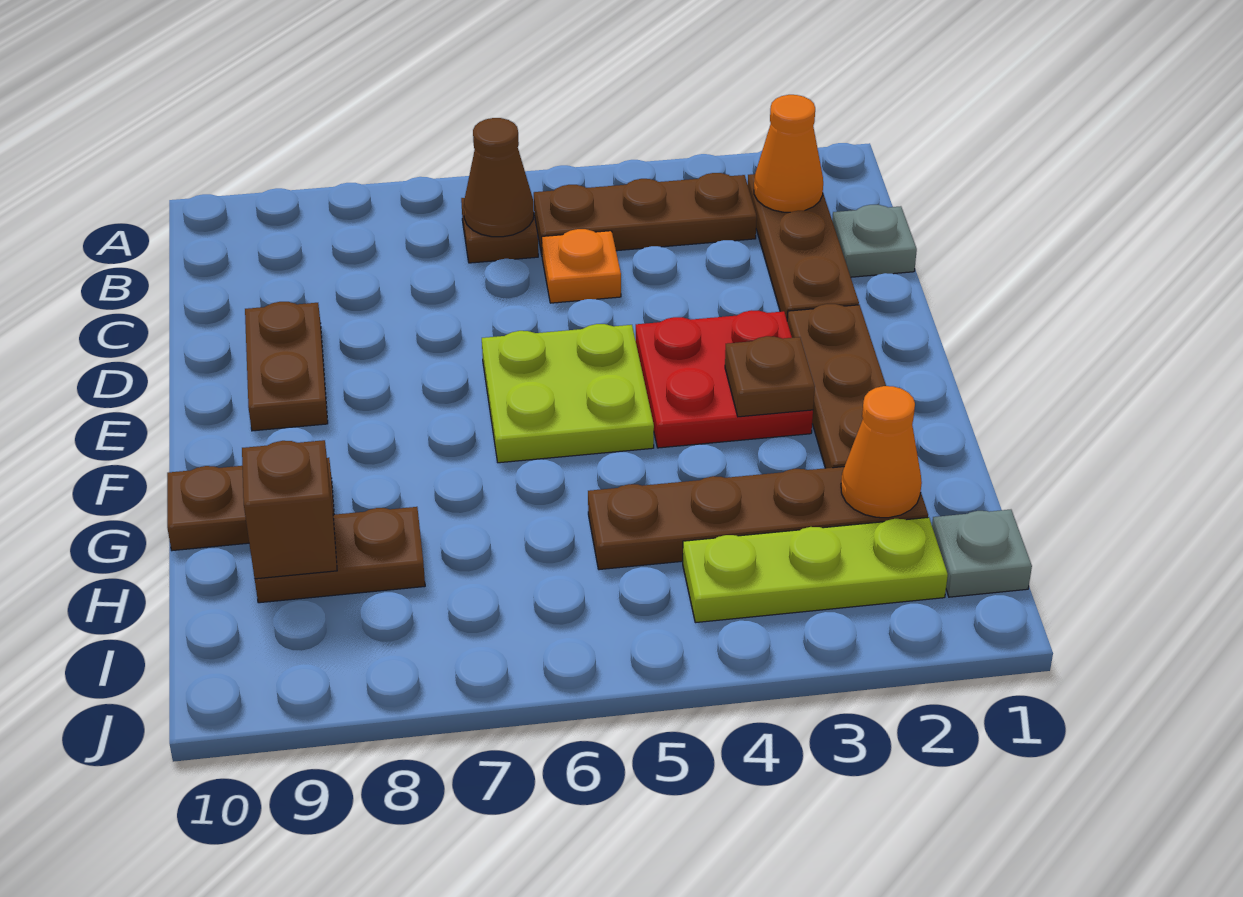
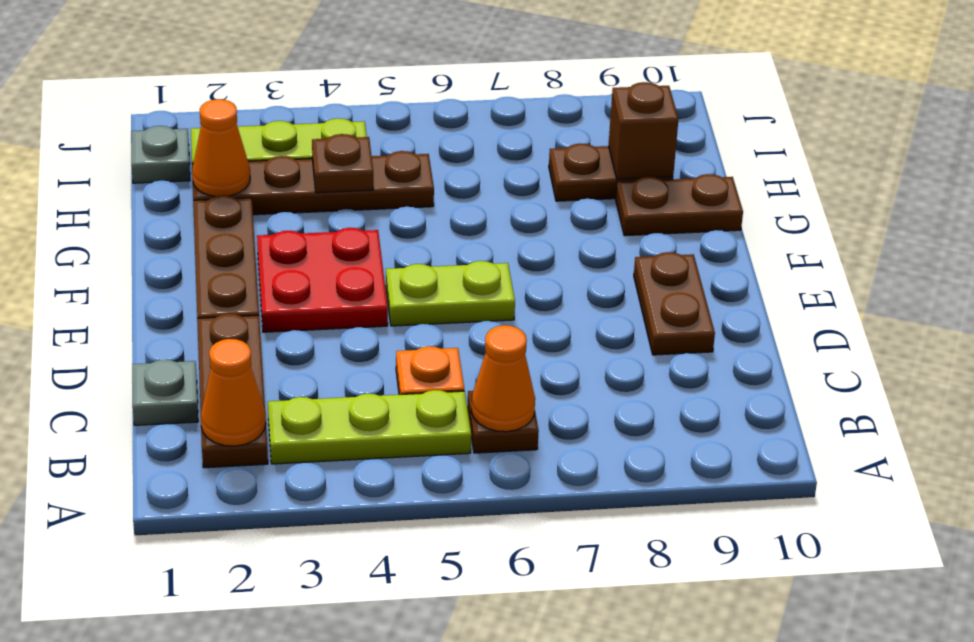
brown 1x3 plate [534,173,757,254] -> lime 1x3 plate [268,390,471,464]
brown 1x1 cone [464,118,534,237] -> orange 1x1 cone [471,325,535,432]
lime 2x2 plate [482,324,654,463] -> lime 1x2 plate [386,261,515,326]
brown 1x1 plate [725,336,815,417] -> brown 1x1 plate moved to [312,134,373,193]

